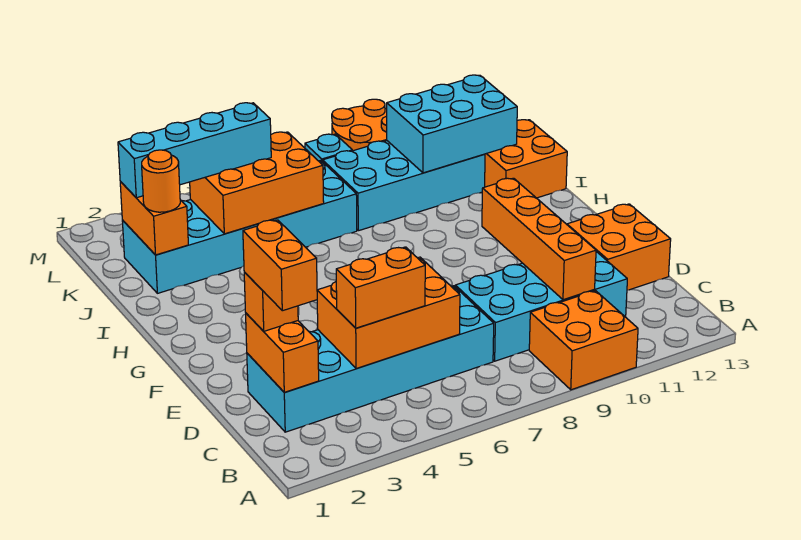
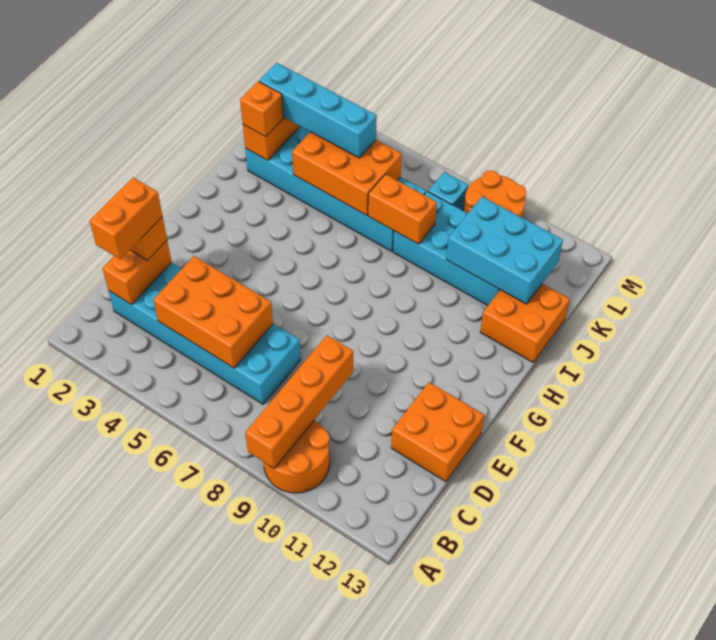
orange 2x2 brick [529,291,638,390] -> orange 2x2 round brick [263,420,330,493]
orange 1x2 brick [336,247,425,328] -> orange 1x2 brick moved to [368,174,437,244]
cyan 2x4 brick [455,252,627,361] -> none
orange 1x4 brick [482,178,596,300] -> orange 1x4 brick moved to [245,335,353,468]
orange 1x1 round brick [142,150,180,212] -> orange 1x1 brick [240,81,283,137]

